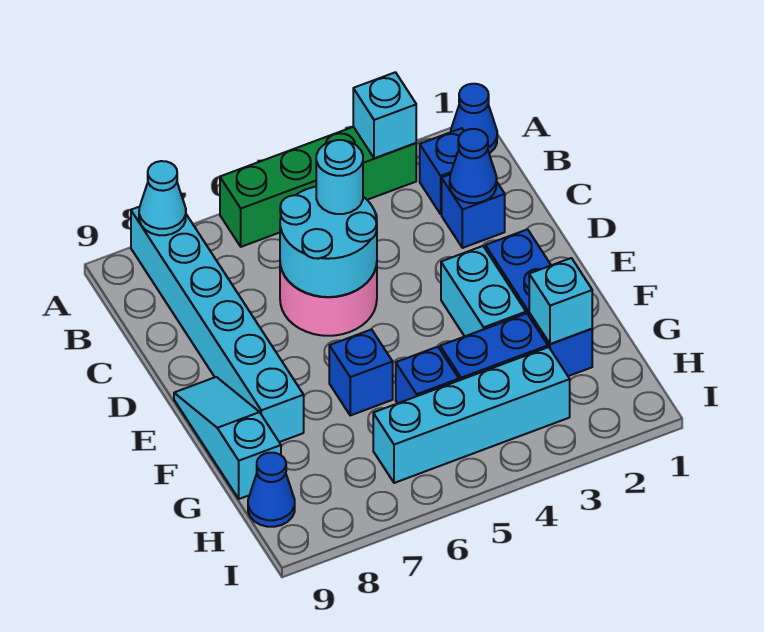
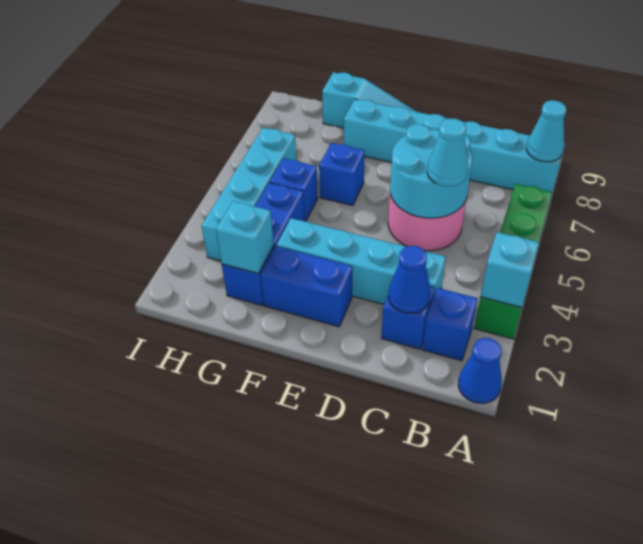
cyan 1x1 round brick [316,140,363,214] -> cyan 1x1 cone [427,119,468,187]
cyan 1x2 brick [441,246,526,336] -> cyan 1x4 brick [277,218,446,304]
blue 1x1 cone [248,453,295,527] -> none

